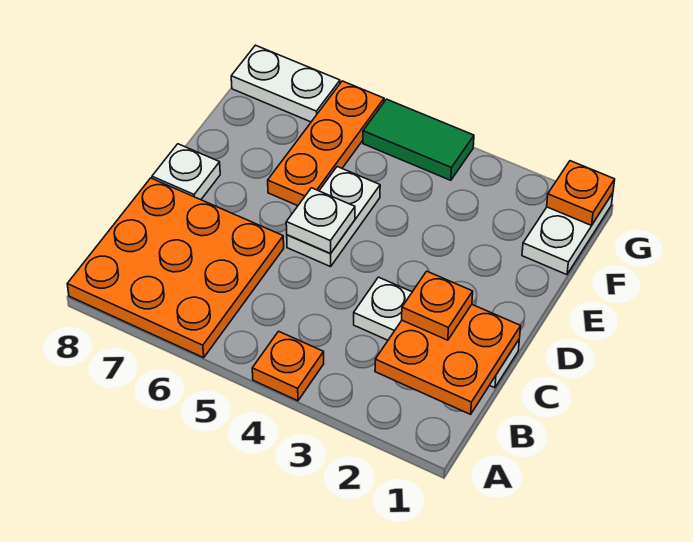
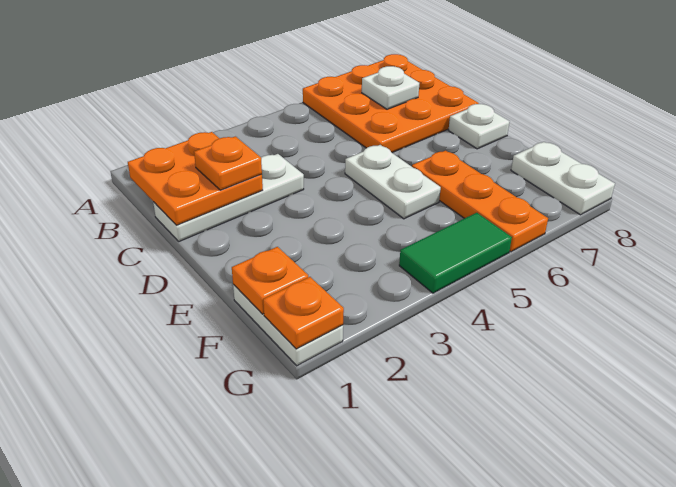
orange 1x1 plate [252,331,324,401] -> orange 1x1 plate moved to [232,247,308,314]
white 1x1 plate [286,188,355,253] -> white 1x1 plate moved to [362,66,419,109]
white 1x2 plate [231,45,340,122] -> white 1x2 plate turned to [511,142,615,215]

